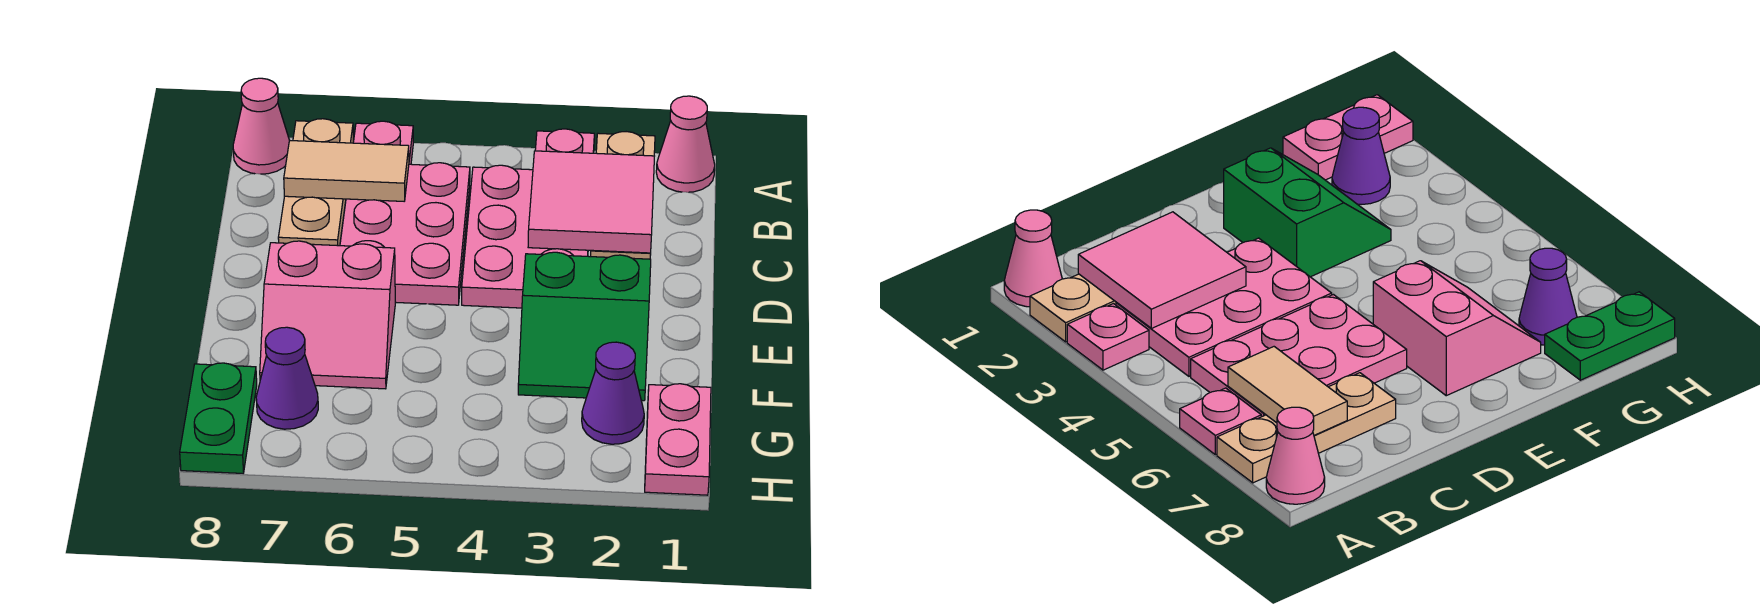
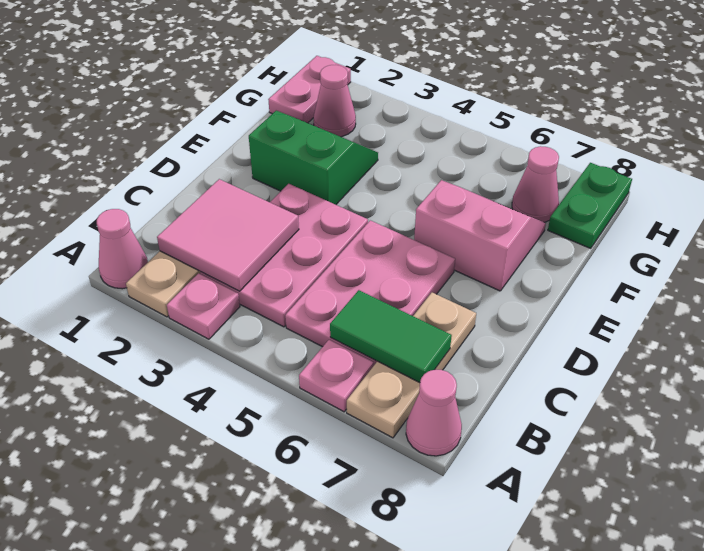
tan 1x2 tile [284,140,409,201] -> green 1x2 tile [330,290,452,383]
purple 1x1 cone [582,342,644,444] -> pink 1x1 cone [313,65,356,137]
purple 1x1 cone [256,327,318,429] -> pink 1x1 cone [512,146,559,222]

